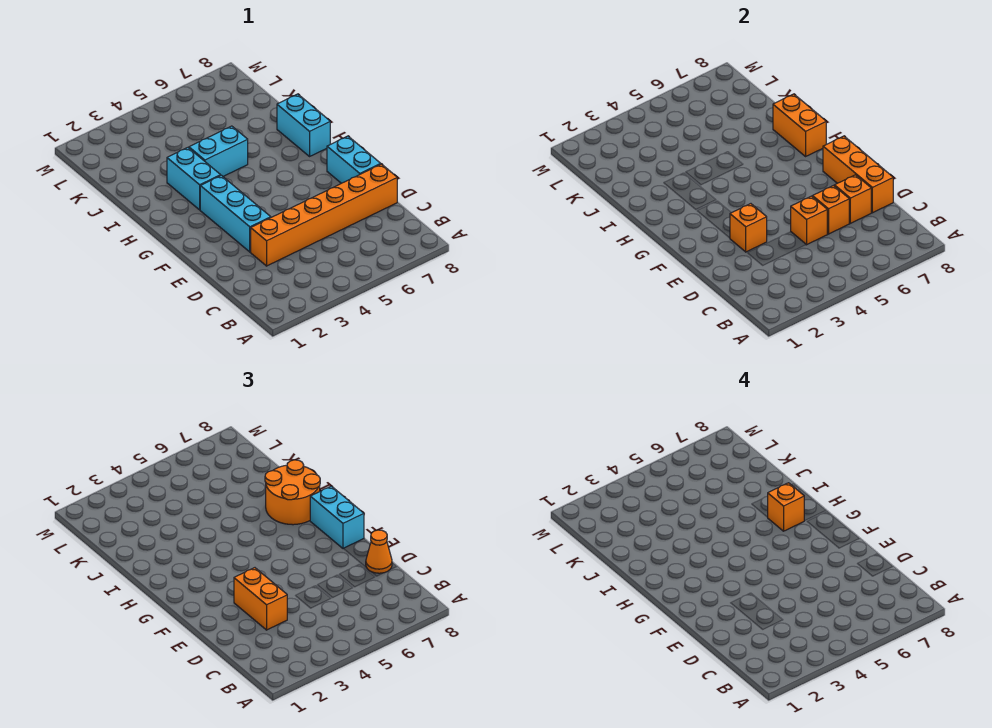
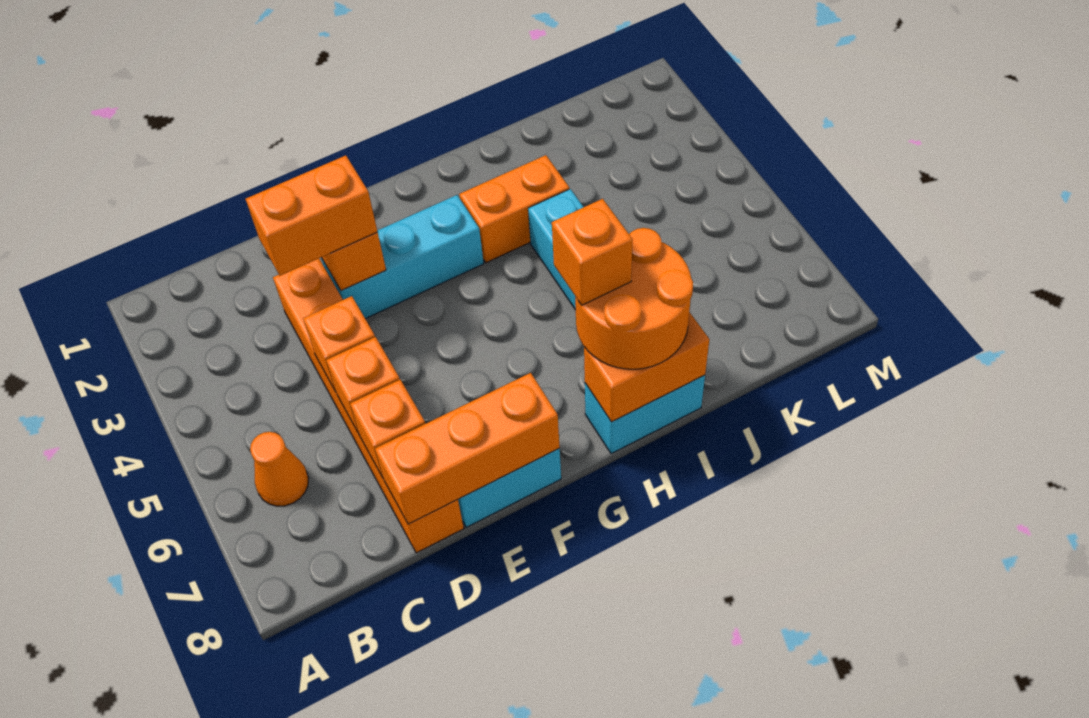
orange 1x1 cone [366,530,392,573] -> orange 1x1 cone moved to [250,432,309,506]
cyan 1x2 brick [310,486,364,549] -> none
cyan 1x2 brick [167,148,221,210] -> orange 1x2 brick [459,155,569,263]

